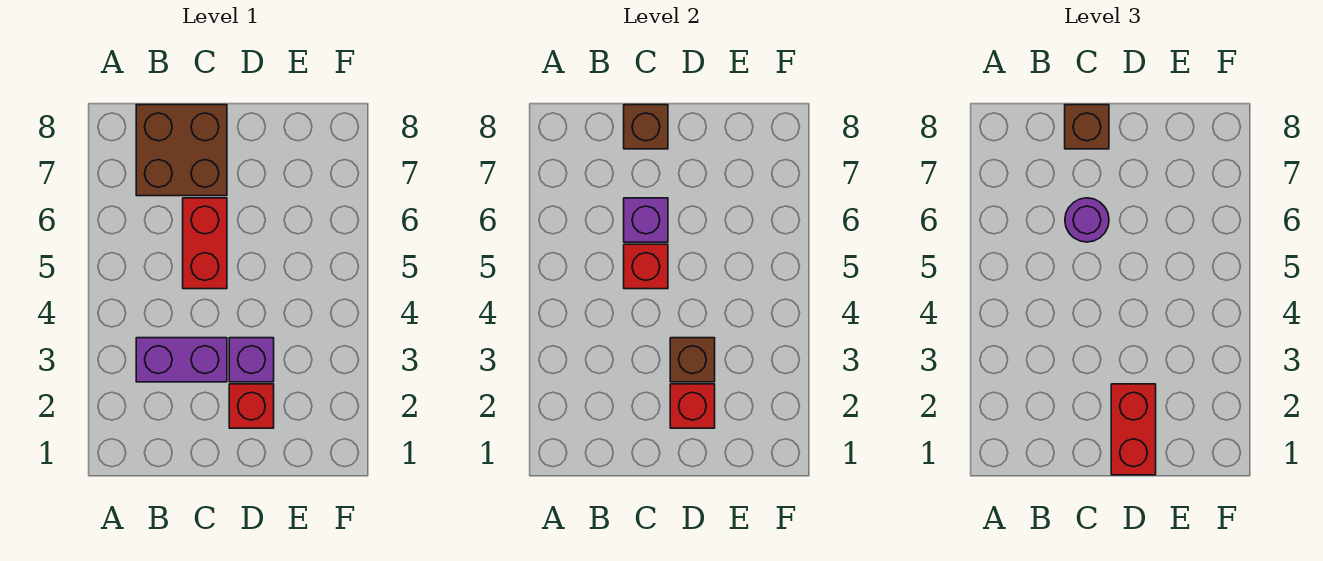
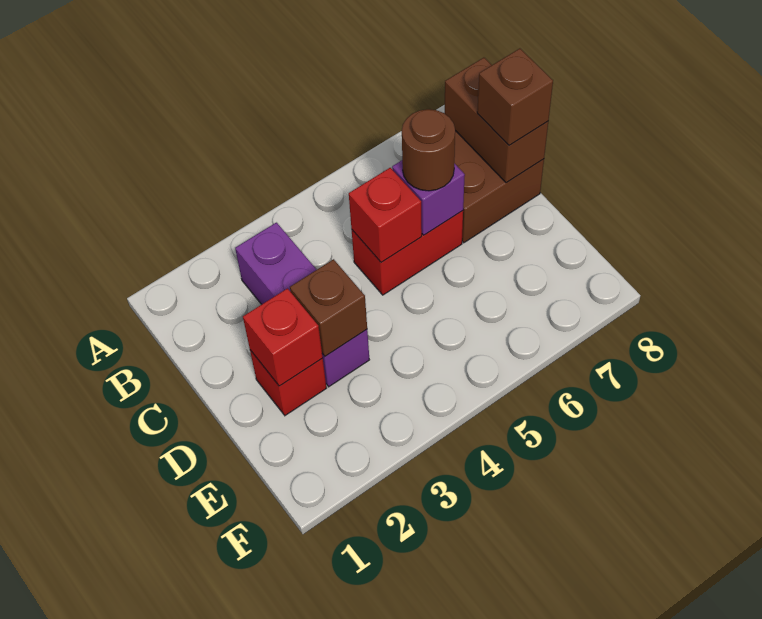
purple 1x1 round brick [1065,198,1109,242] -> brown 1x1 round brick [402,109,455,191]
brown 1x1 brick [624,105,668,149] -> brown 1x2 brick [444,58,548,183]
red 1x2 brick [1111,384,1156,475] -> none

